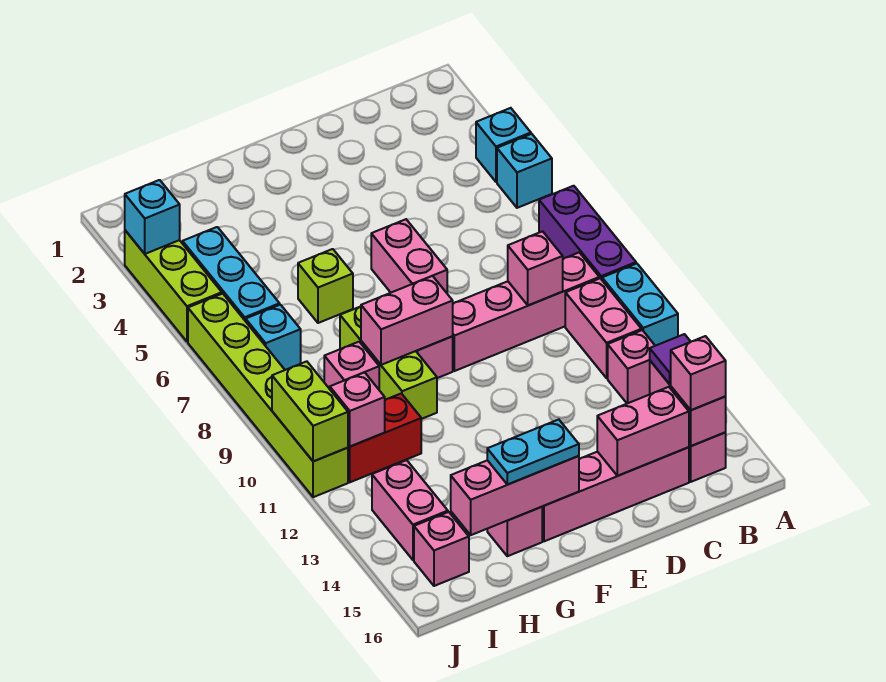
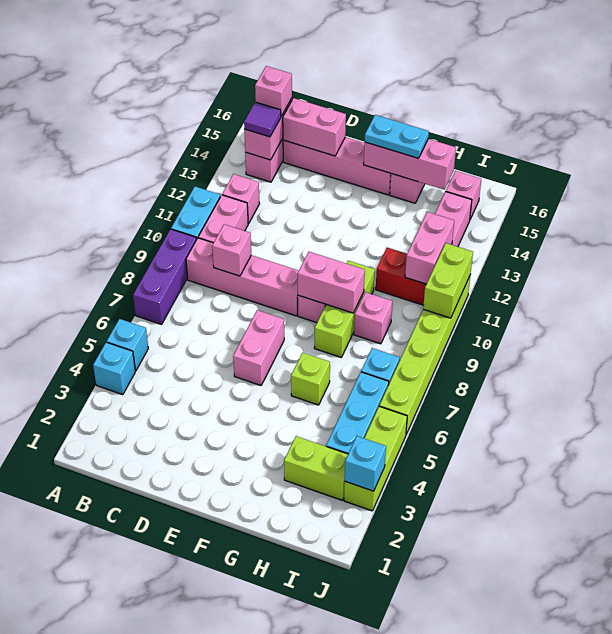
none -> lime 1x2 brick [284,436,348,500]
pink 1x1 brick [330,372,385,446] -> pink 1x2 brick [405,212,454,284]

